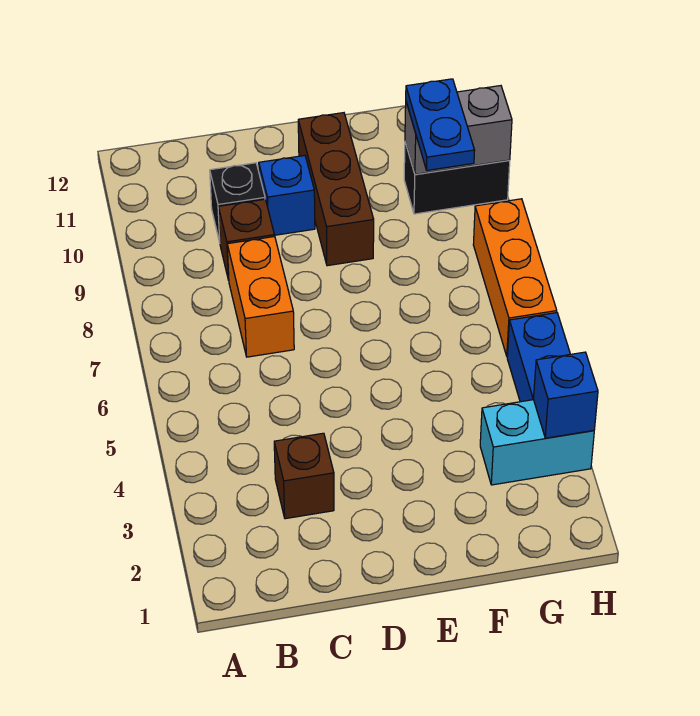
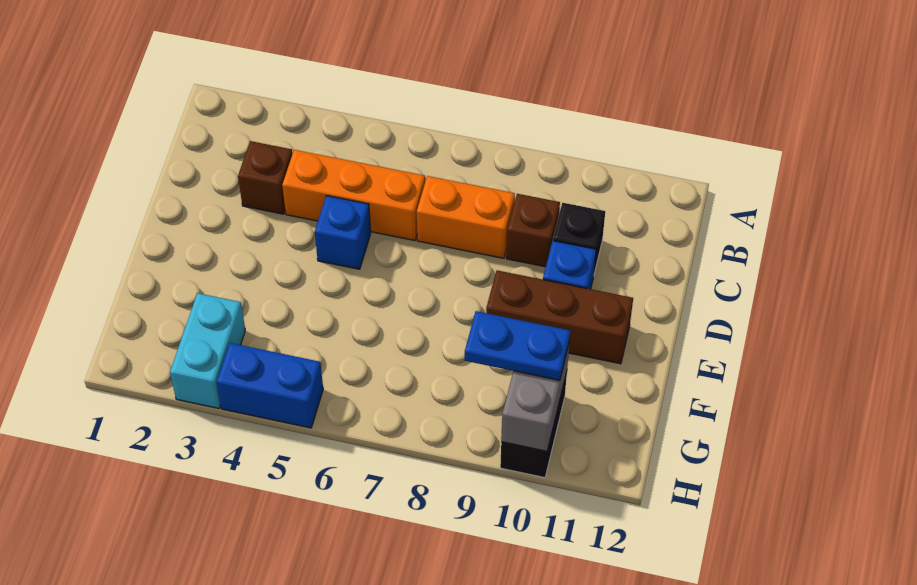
blue 1x1 brick [534,352,598,438] -> blue 1x1 brick moved to [315,196,371,269]
orange 1x3 brick [473,199,557,356] -> orange 1x3 brick moved to [282,150,425,241]

